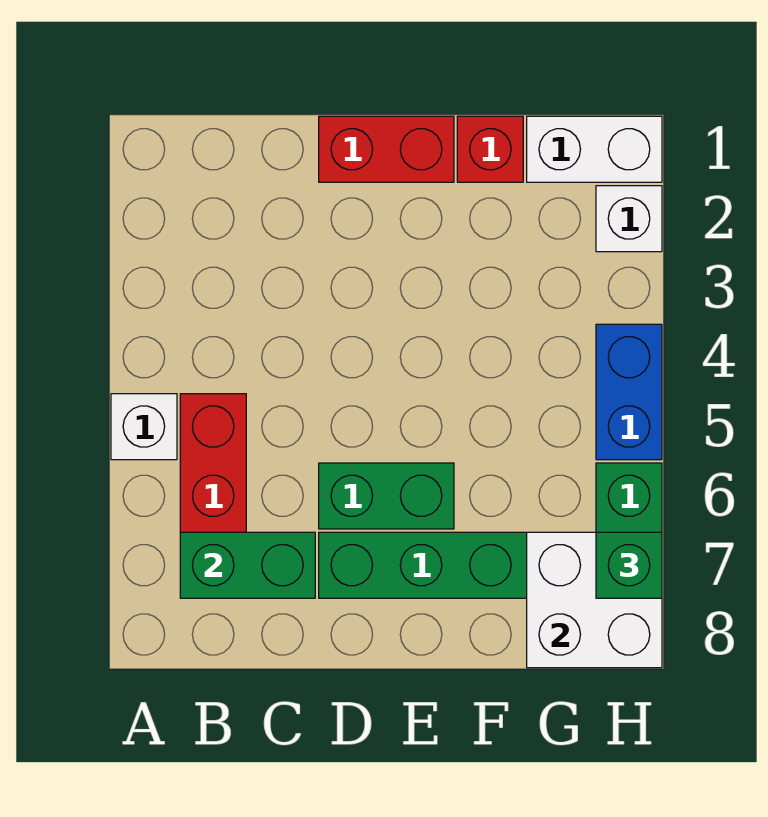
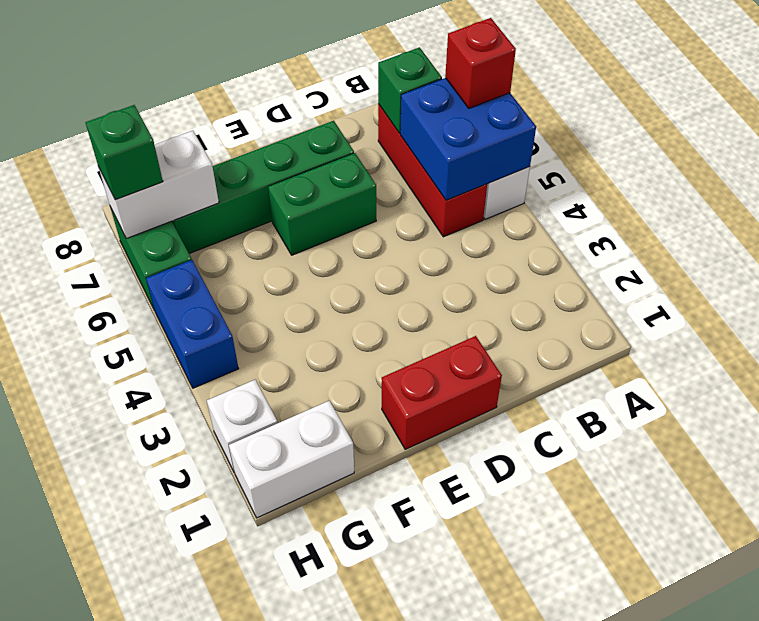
none -> blue 2x2 brick [400,78,536,200]
green 1x2 brick [180,532,315,598] -> green 1x1 brick [378,47,442,133]
red 1x1 brick [457,116,523,182] -> red 1x1 brick moved to [445,18,516,108]
white 2x2 brick [527,532,662,668] -> white 1x2 brick [99,131,219,239]

